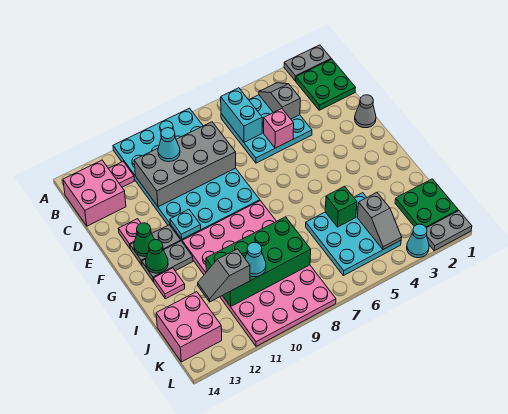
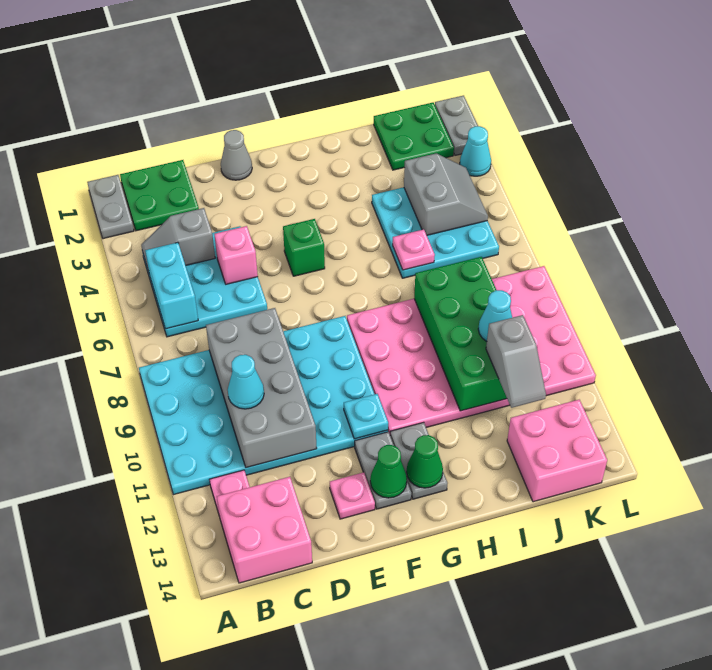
cyan 1x2 brick [221,88,262,142] -> cyan 1x2 brick turned to [145,242,198,329]
pink 1x1 plate [154,268,185,299] -> pink 1x1 plate moved to [393,229,435,270]
green 1x1 brick [325,186,357,227] -> green 1x1 brick moved to [283,219,325,276]
grey 1x2 slope [357,193,402,249] -> grey 2x2 slope [404,153,488,235]

